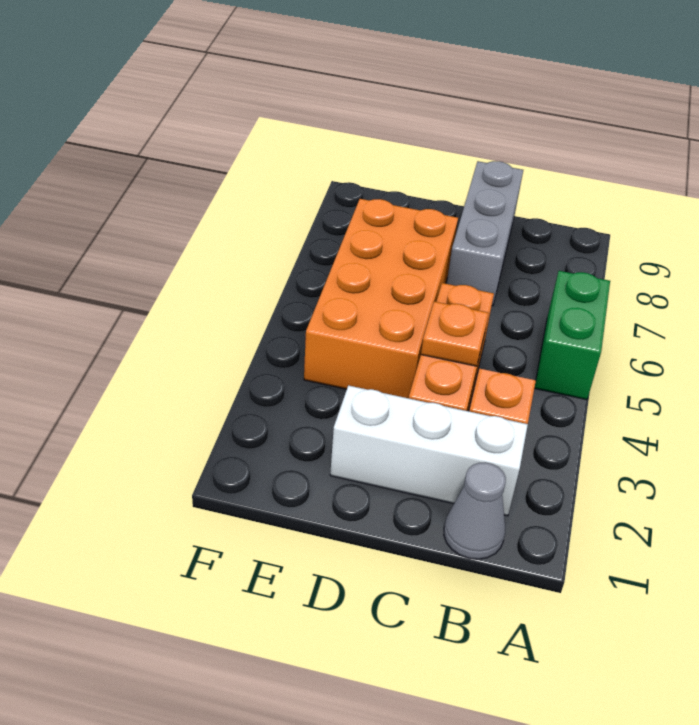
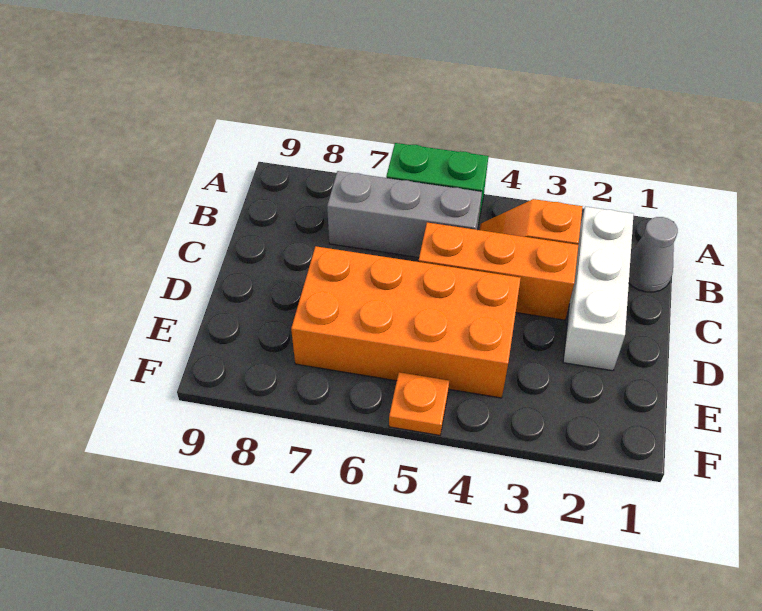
orange 1x1 plate [421,302,489,366] -> orange 1x1 plate moved to [389,372,449,435]
grey 1x3 brick [447,161,523,306] -> grey 1x3 brick moved to [327,171,482,257]

